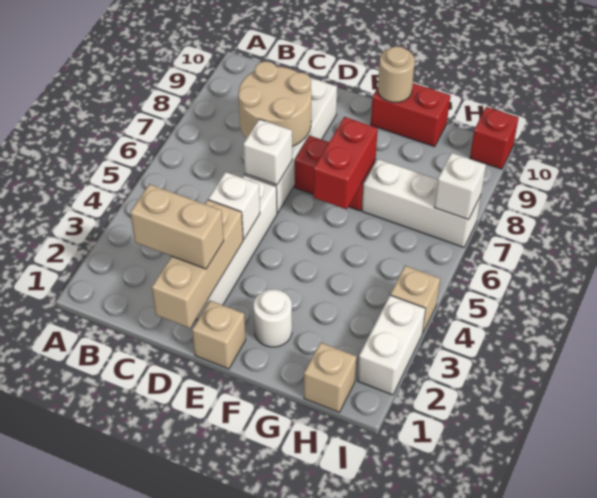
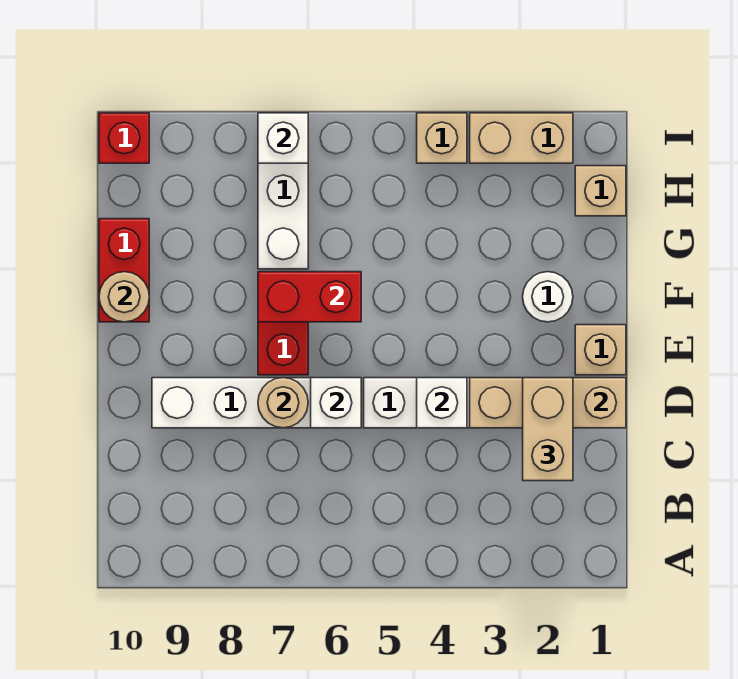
tan 2x2 round brick [238,61,311,147] -> tan 1x1 round brick [258,378,308,428]
white 1x2 brick [357,295,426,395] -> tan 1x2 brick [470,113,573,163]

